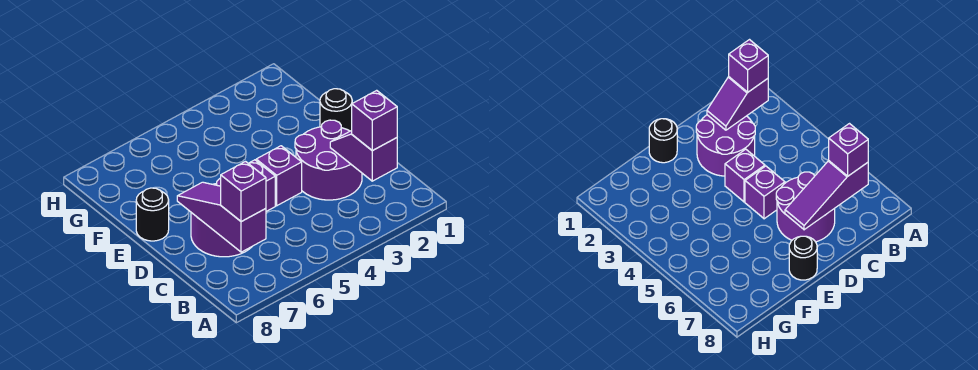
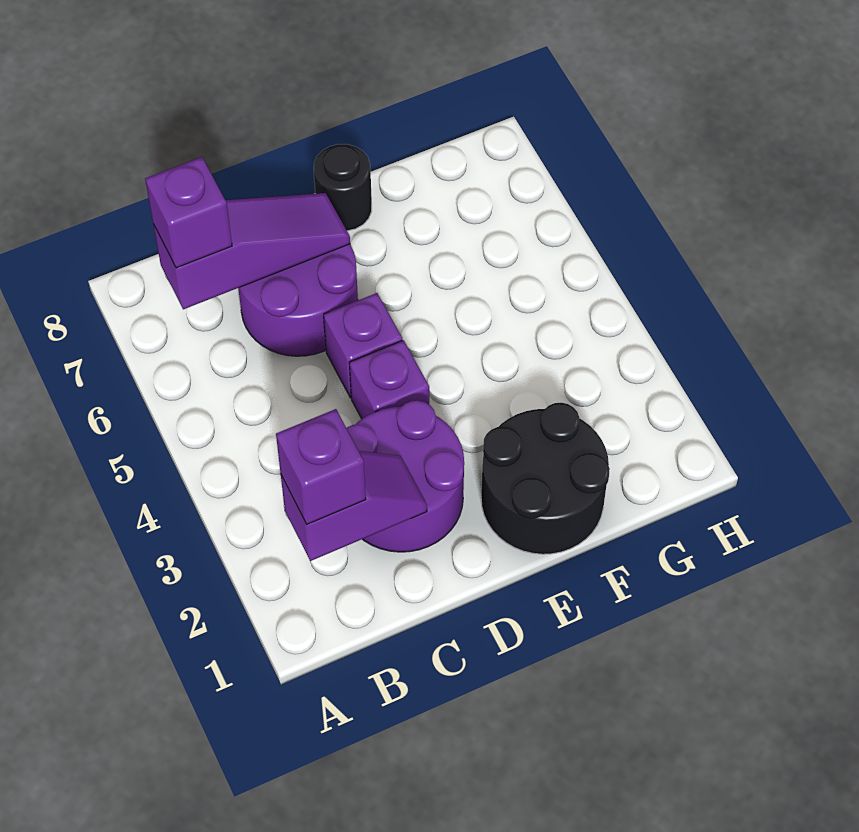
black 1x1 round brick [320,89,352,131] -> black 2x2 round brick [481,403,610,554]

